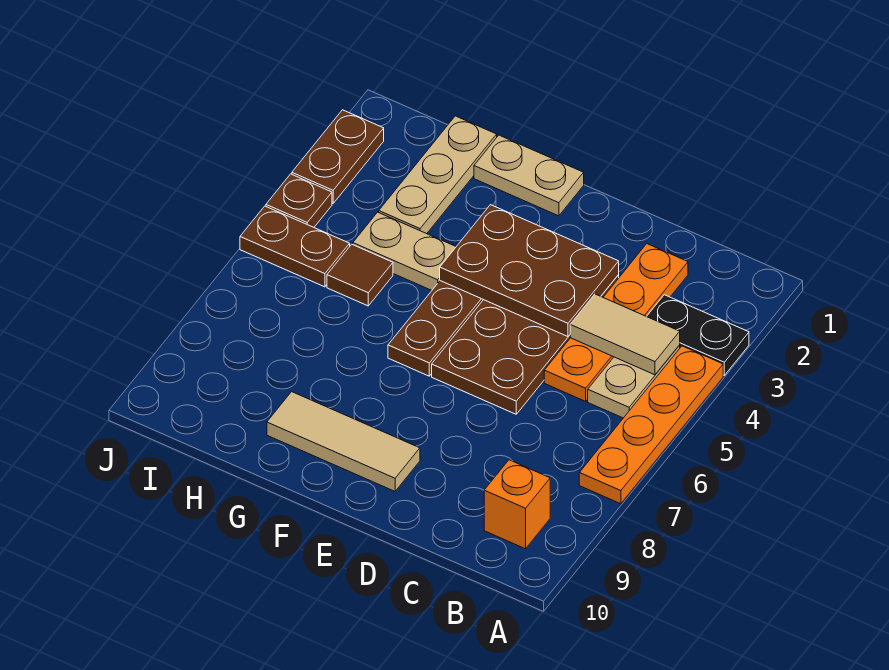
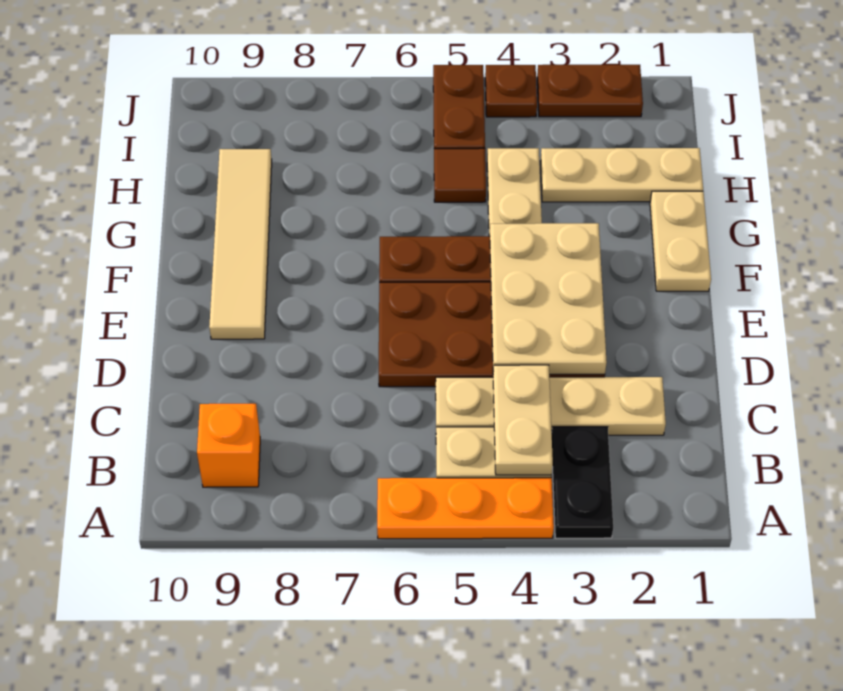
orange 1x4 plate [579,346,723,504] -> orange 1x3 plate [377,478,554,539]
tan 1x2 tile [570,294,680,375] -> tan 1x2 plate [493,365,553,475]
orange 1x4 plate [544,244,688,401] -> tan 1x4 plate [436,377,666,435]
brown 2x3 plate [440,205,619,337] -> tan 2x3 plate [490,223,607,374]
tan 1x3 tile [267,392,420,491] -> tan 1x4 tile [209,149,272,339]

